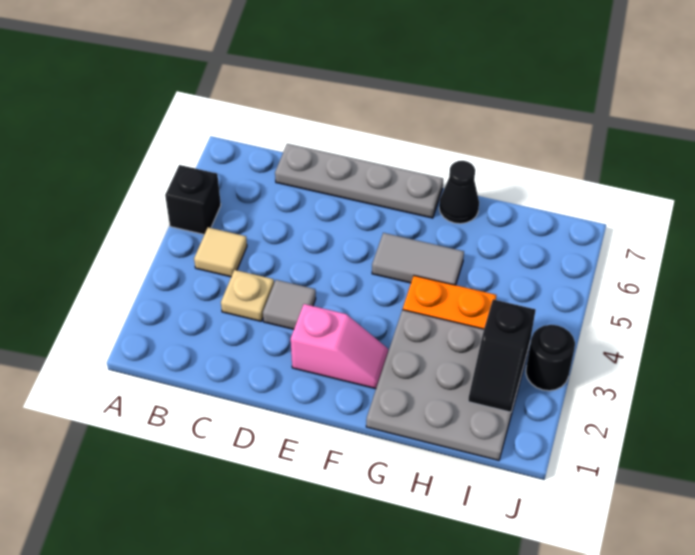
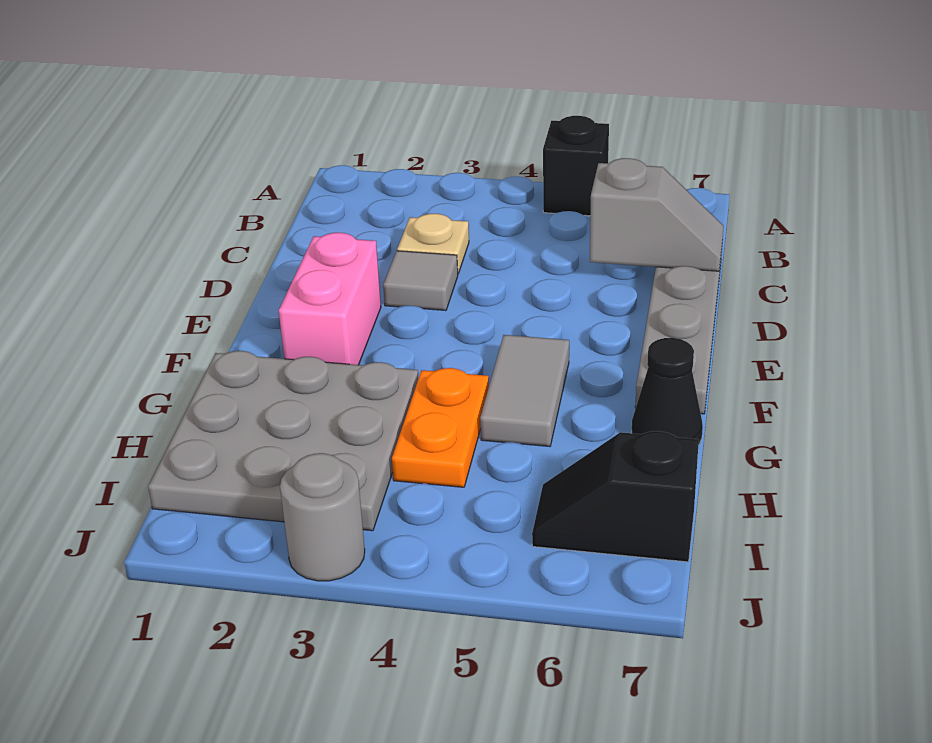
tan 1x1 tile [194,227,247,277] -> none
none -> grey 1x2 slope [590,158,724,271]
pink 1x2 slope [291,304,388,389] -> pink 1x2 brick [279,233,381,365]
black 1x2 slope [468,299,535,412] -> black 1x2 slope moved to [532,431,699,562]
black 1x1 round brick [526,325,575,391] -> grey 1x1 round brick [280,453,365,581]

